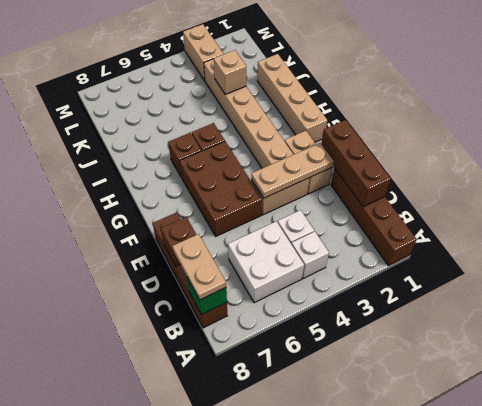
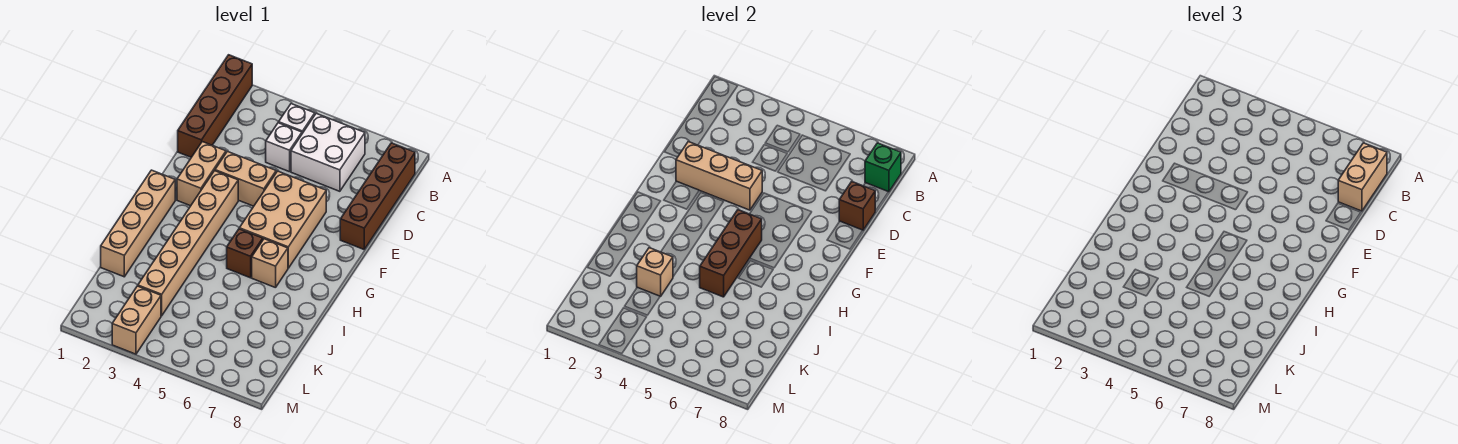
tan 1x2 plate [173,234,226,300] -> tan 1x2 brick [1338,143,1387,211]
brown 1x3 brick [321,120,391,207] -> brown 1x3 brick moved to [700,210,762,297]
tan 1x3 plate [251,143,334,198] -> tan 1x3 brick [676,142,762,210]
brown 2x3 brick [179,142,262,236] -> tan 2x3 brick [239,171,326,268]
brown 1x1 brick [168,133,201,176] -> tan 1x1 brick [252,239,288,288]

